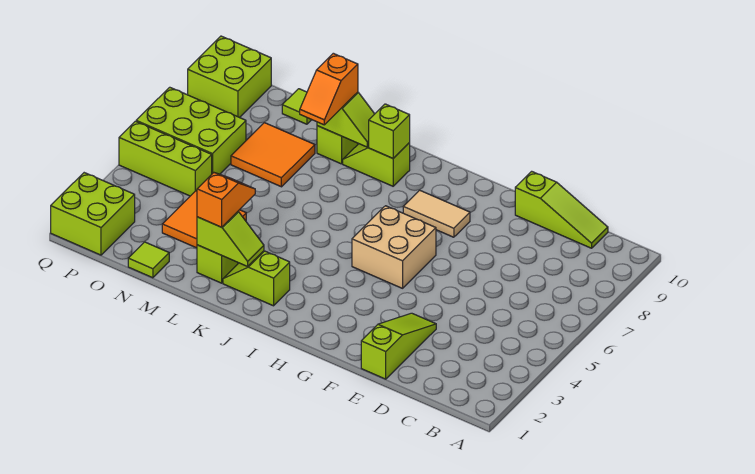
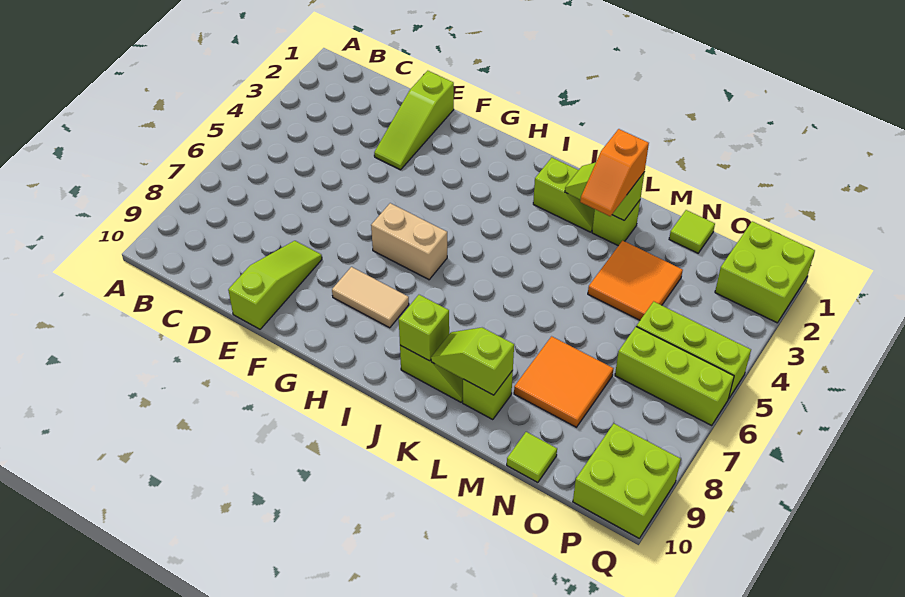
lime 1x3 slope [515,171,608,248] -> lime 1x3 slope turned to [228,241,322,329]
tan 2x2 brick [352,206,436,288] -> tan 1x2 brick [371,203,447,280]
orange 1x2 slope [300,53,358,125] -> none
lime 2x3 brick [136,87,246,174] -> lime 1x3 brick [615,327,734,426]

